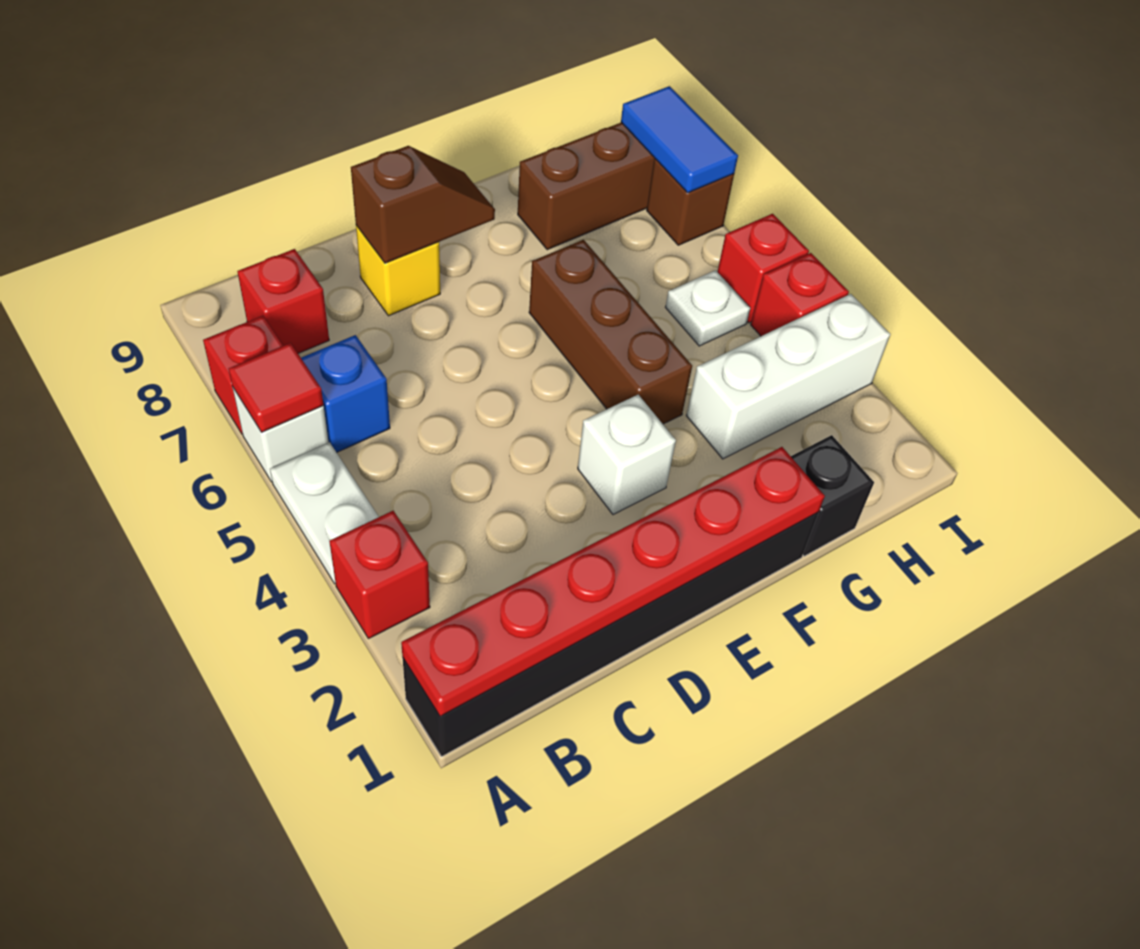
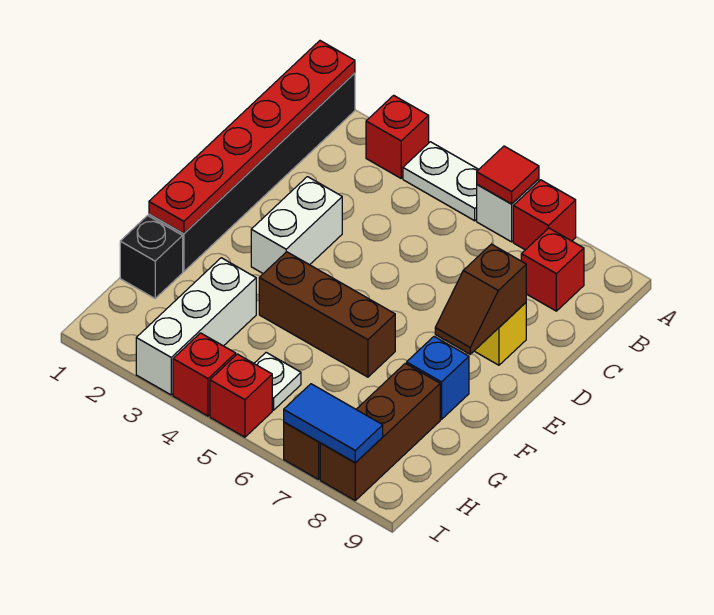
blue 1x1 brick [301,335,390,452] -> blue 1x1 brick moved to [407,337,469,419]
white 1x1 brick [578,395,676,515] -> white 1x2 brick [251,177,342,273]

